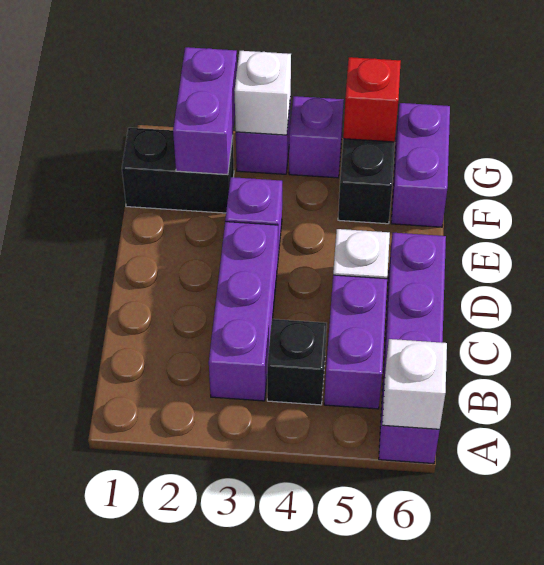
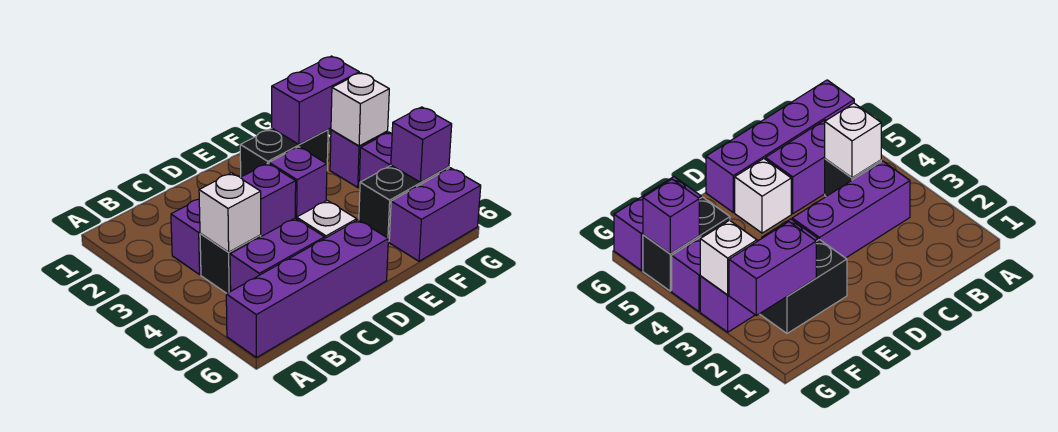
white 1x1 brick [382,339,447,429] -> white 1x1 brick moved to [199,173,261,252]
black 1x2 brick [122,128,234,213] -> black 1x2 brick turned to [240,128,328,177]
red 1x1 brick [343,57,401,142] -> purple 1x1 brick [391,107,452,182]

